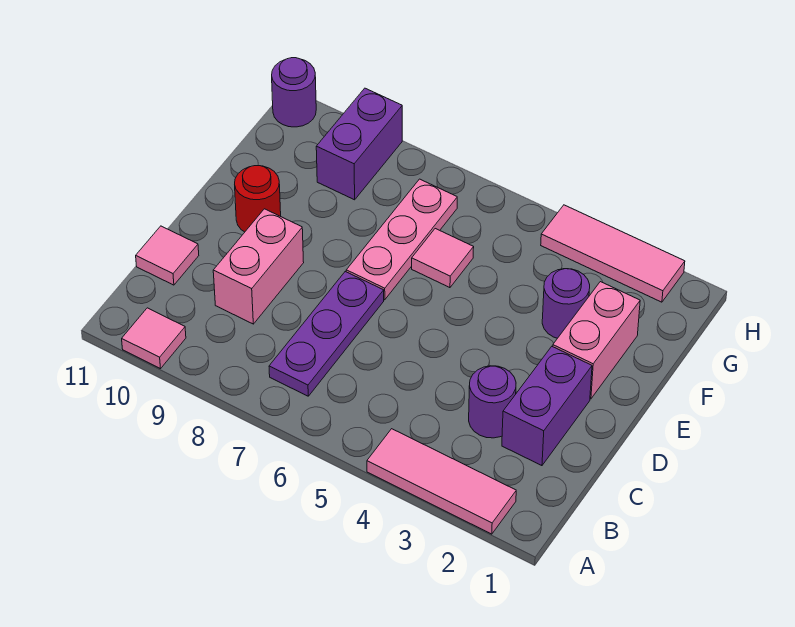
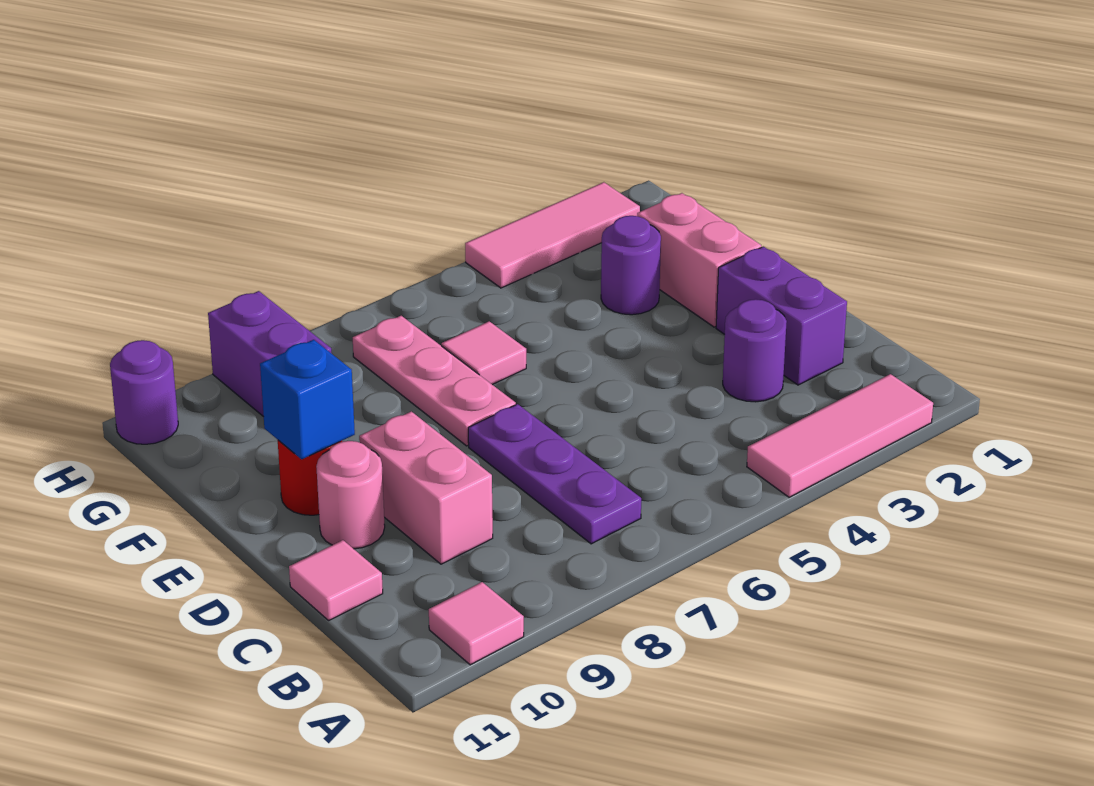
none -> pink 1x1 round brick [316,441,385,549]
none -> blue 1x1 brick [260,340,355,459]

